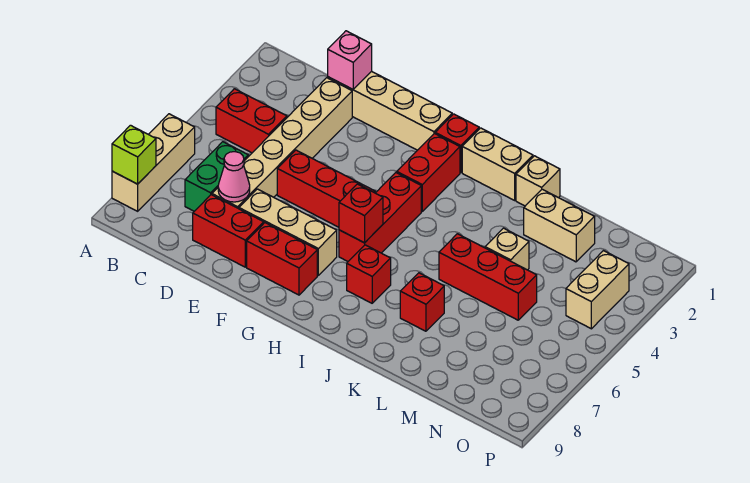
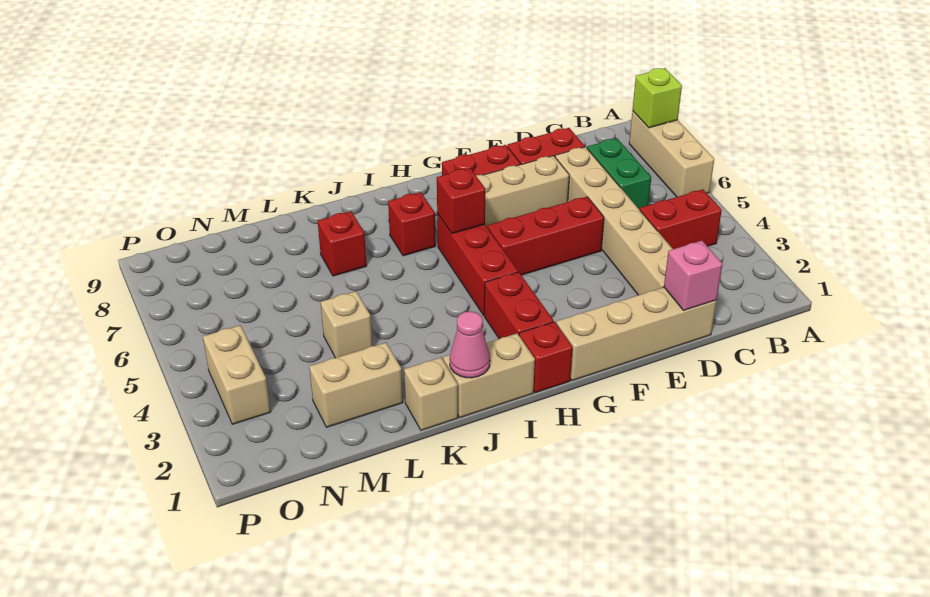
pink 1x1 cone [218,152,250,202] -> pink 1x1 cone moved to [450,311,490,378]
red 1x3 brick [439,234,537,320] -> none

